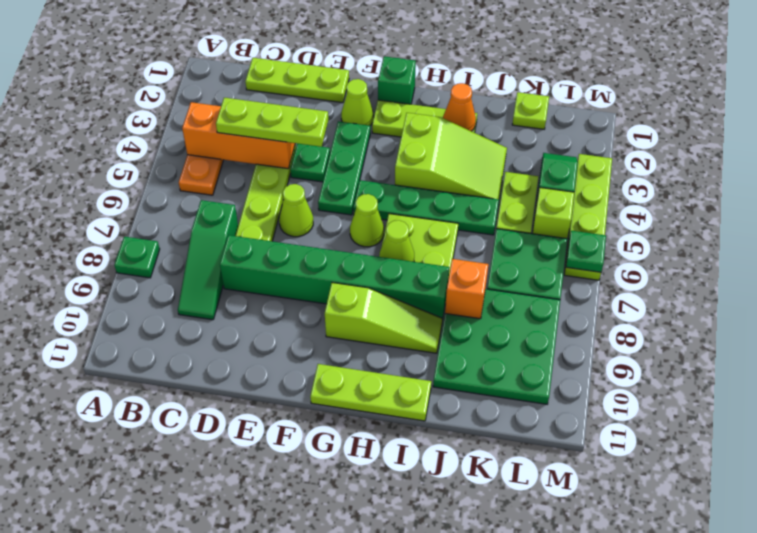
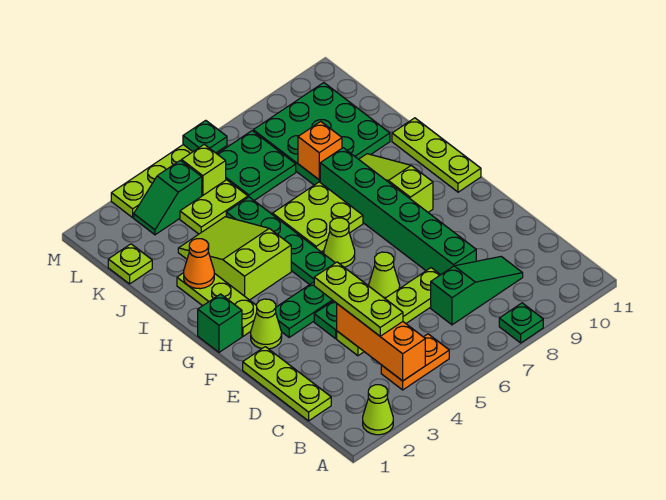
lime 1x1 cone [379,220,414,262] -> lime 1x1 cone moved to [363,385,393,435]

